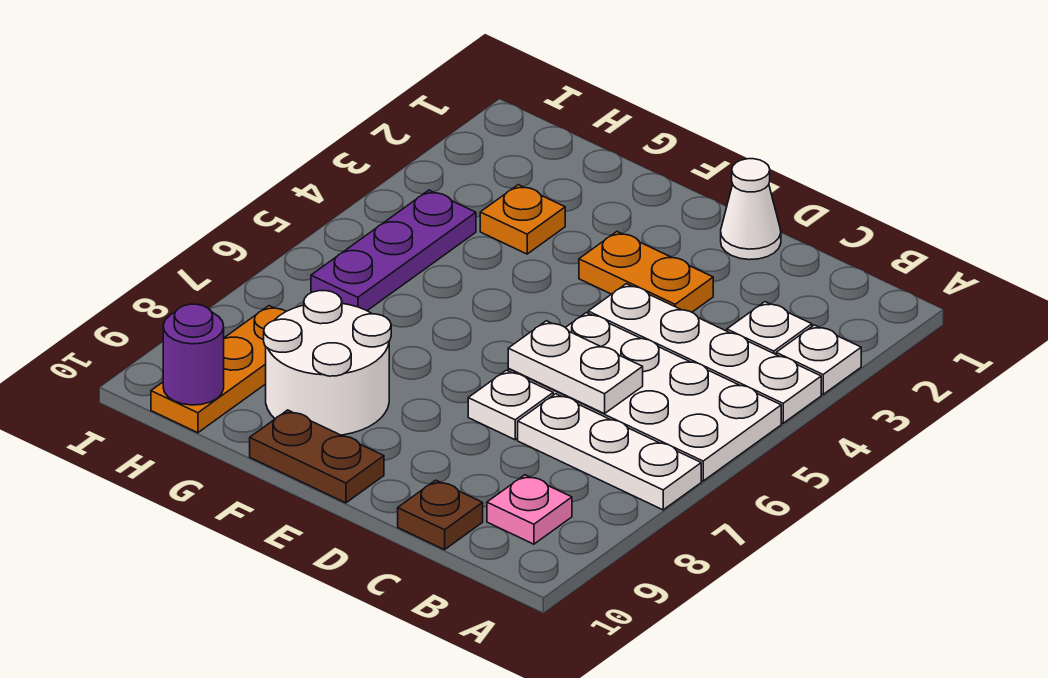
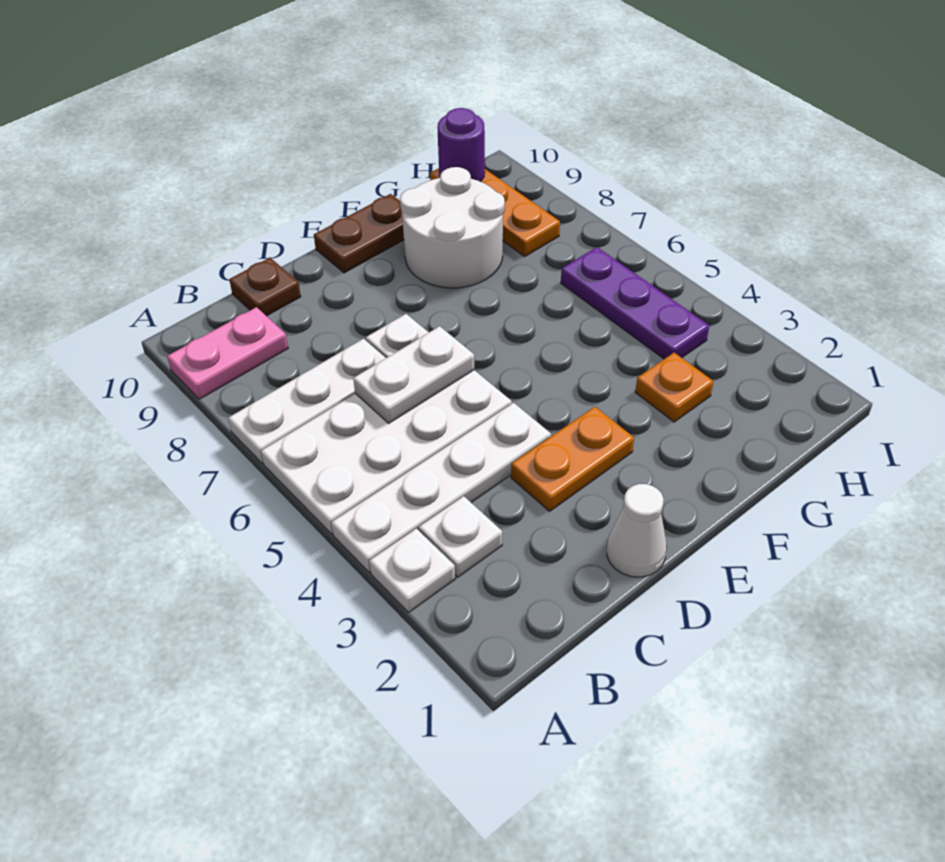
pink 1x1 plate [487,475,572,544] -> pink 1x2 plate [167,307,288,399]

